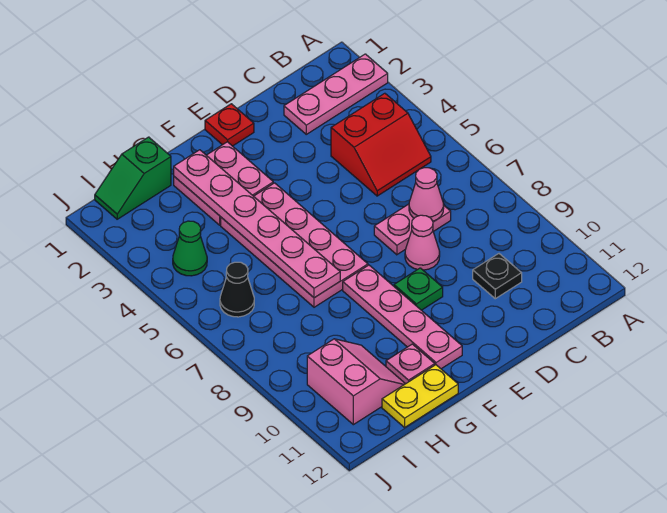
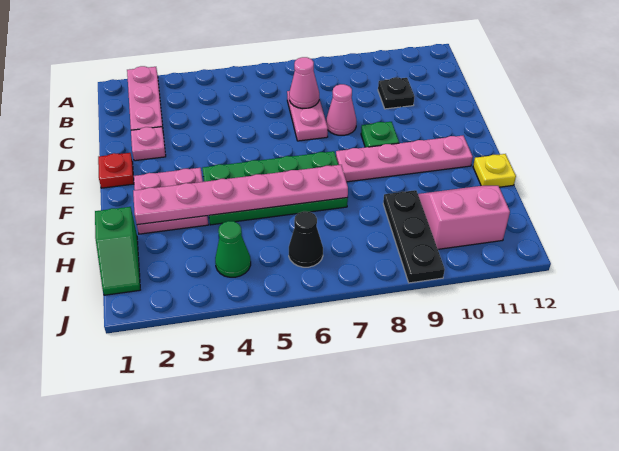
red 2x2 slope [331,93,431,196] -> none
pink 2x4 plate [221,183,368,307] -> green 2x4 plate [202,151,348,225]
pink 1x1 plate [386,344,435,384] -> pink 1x1 plate moved to [131,127,166,161]
yellow 1x2 plate [382,365,458,427] -> yellow 1x1 plate [473,154,516,187]
none -> black 1x3 plate [383,190,445,283]

